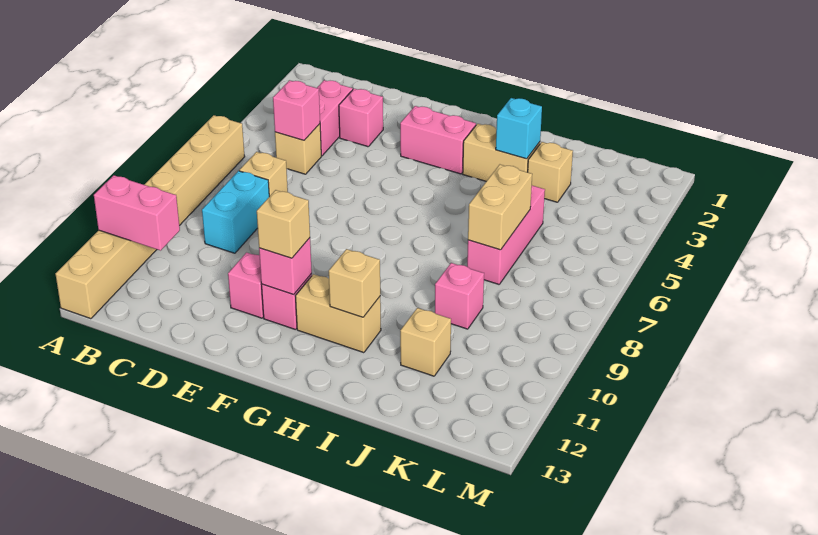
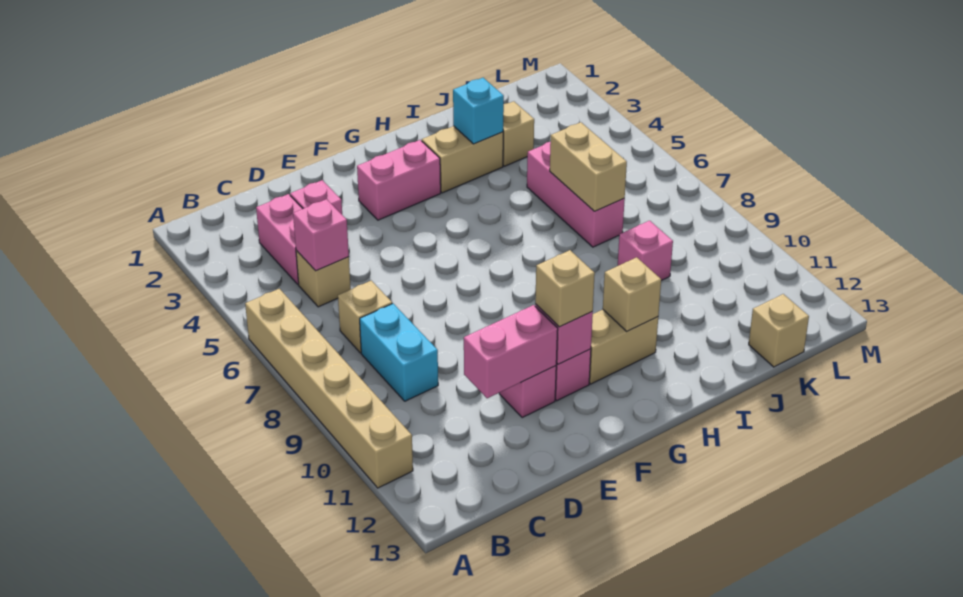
tan 1x8 brick [56,115,245,319] -> tan 1x6 brick [245,289,413,488]
pink 1x2 brick [94,175,180,250] -> pink 1x2 brick moved to [464,305,558,398]
tan 1x1 brick [400,308,451,376] -> tan 1x1 brick moved to [749,294,809,367]

